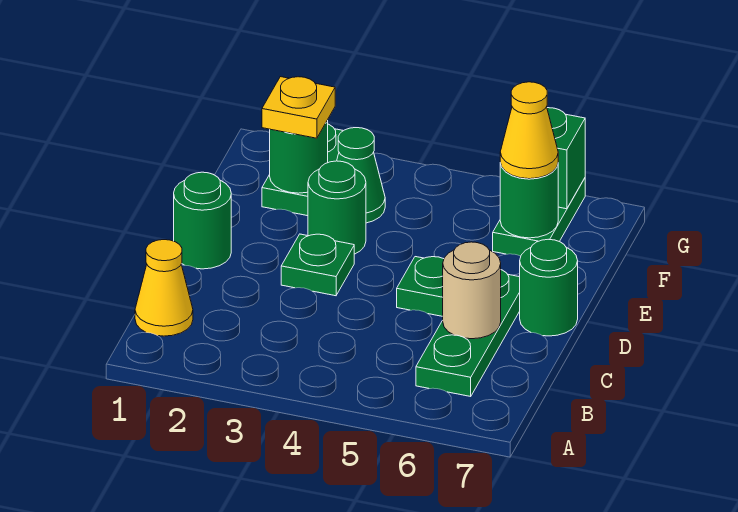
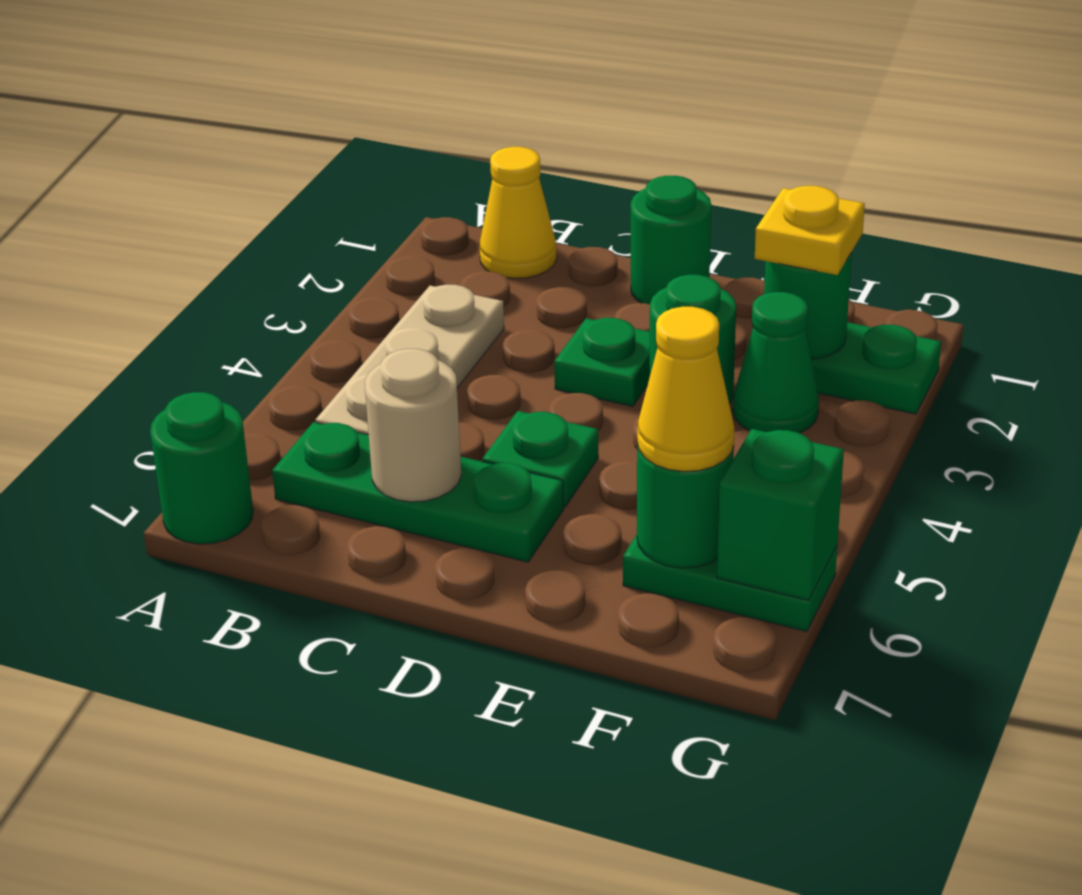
none -> tan 1x3 plate [316,285,504,435]
green 1x1 round brick [520,239,578,336] -> green 1x1 round brick moved to [150,392,253,544]

